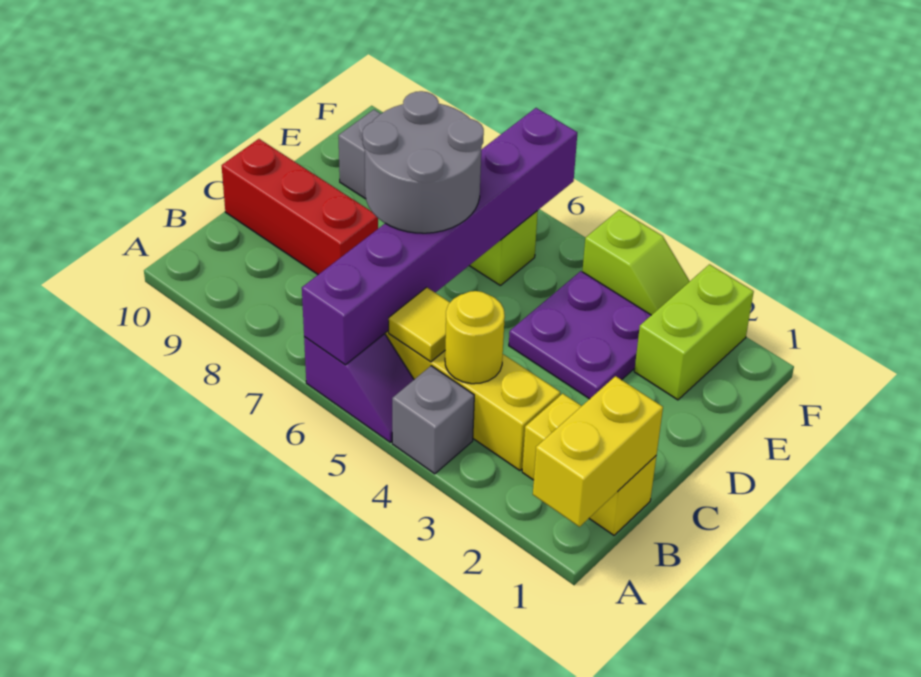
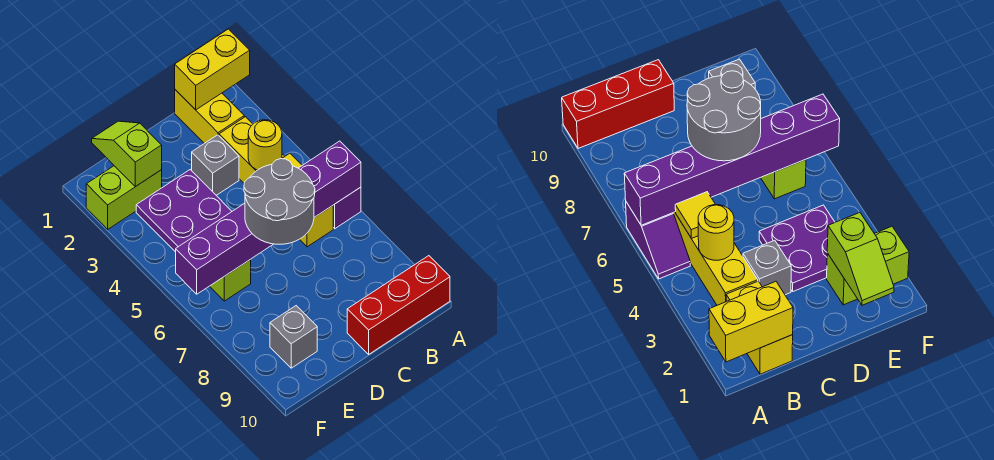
grey 1x1 brick [392,366,474,474] -> grey 1x1 brick moved to [192,135,239,195]
red 1x3 brick [222,139,378,275] -> red 1x3 brick turned to [347,256,450,354]
lime 1x2 slope [582,210,690,315] -> lime 1x2 slope moved to [92,121,162,187]

